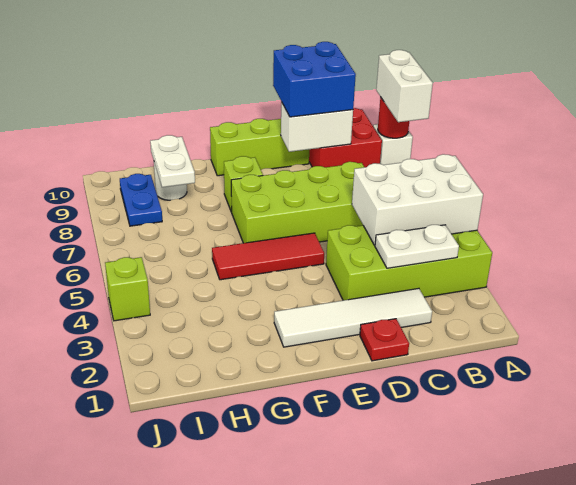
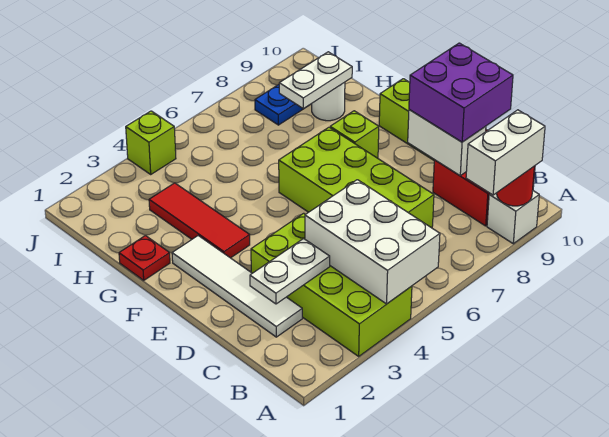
white 1x2 plate [375,225,459,268] -> white 1x2 plate turned to [250,239,330,304]
blue 2x2 brick [273,42,356,117] -> purple 2x2 brick [409,43,513,142]
red 1x1 plate [360,319,409,361] -> red 1x1 plate moved to [119,236,170,280]
red 1x3 tile [212,233,324,280] -> red 1x3 tile moved to [149,183,250,258]

